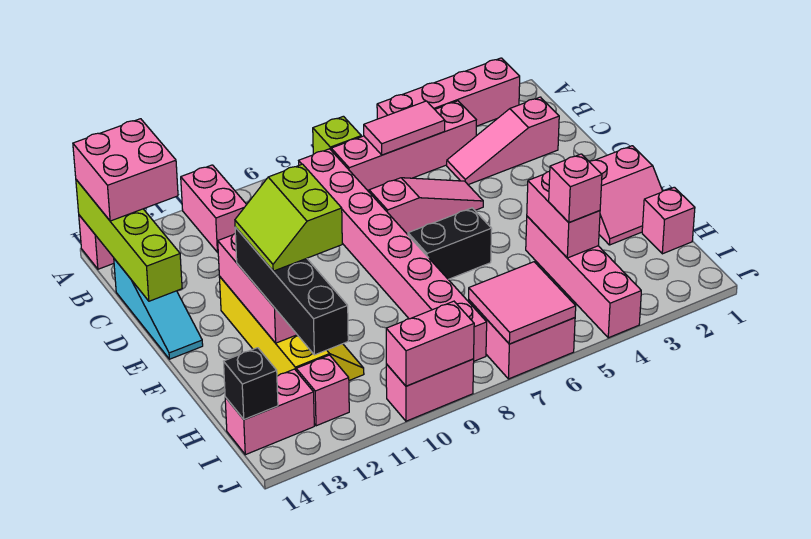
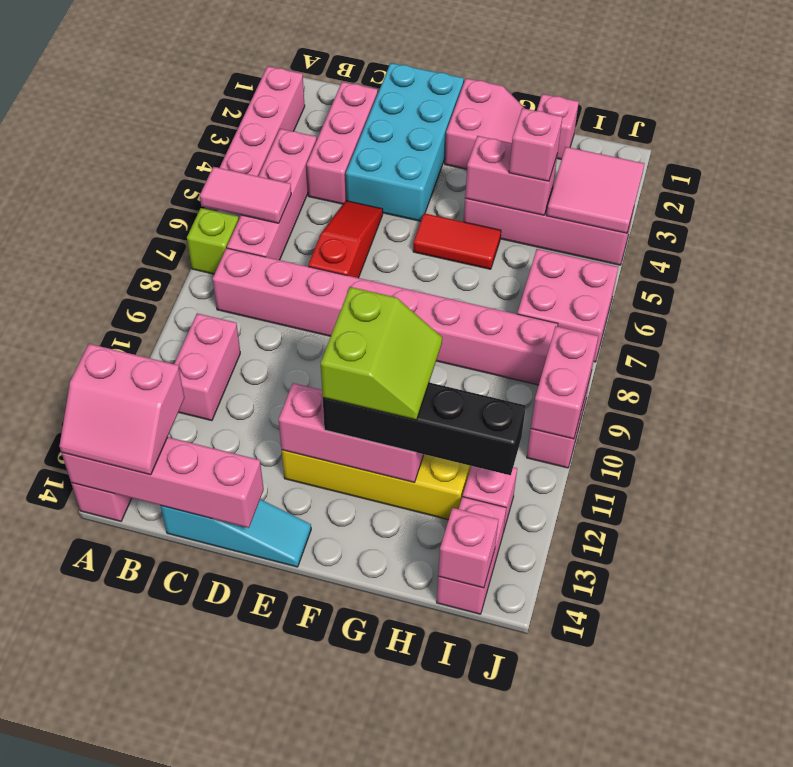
pink 1x2 brick [181,165,247,252] -> pink 1x2 brick turned to [174,313,240,421]
pink 2x2 brick [73,119,178,221] -> pink 2x2 slope [60,344,185,475]
lime 1x4 brick [76,180,182,301] -> pink 1x4 brick [62,437,264,528]
pink 1x2 tile [364,101,445,155] -> pink 1x2 tile turned to [200,167,291,223]
pink 1x3 slope [447,97,559,185] -> pink 1x3 brick [307,82,378,204]
none -> cyan 2x4 brick [346,63,464,221]
pink 1x3 slope [369,178,483,235] -> red 1x3 slope [308,200,383,278]
none -> red 1x2 tile [413,213,501,269]
black 1x2 brick [408,208,492,279] -> none
lime 2x2 slope [235,164,342,271] -> lime 2x2 slope turned to [321,287,442,420]
pink 2x2 tile [469,262,576,344] -> pink 2x2 tile moved to [546,147,644,233]
black 1x1 brick [224,348,278,420] -> pink 1x1 brick [438,508,499,588]

